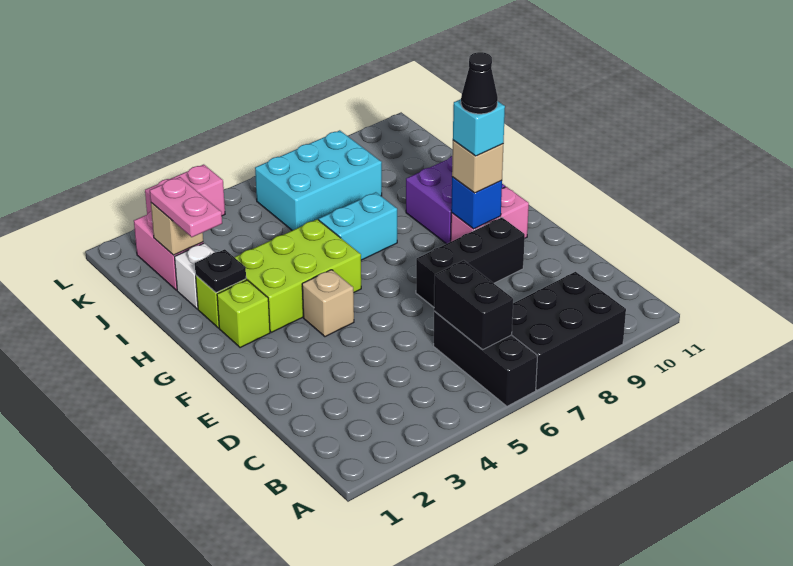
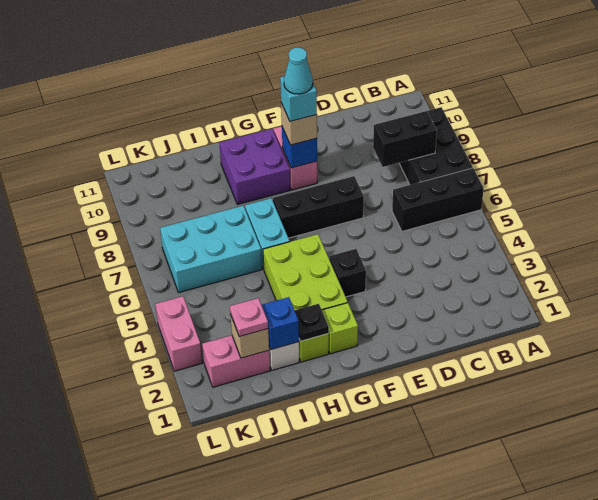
black 1x2 brick [434,260,513,350] -> black 1x2 brick moved to [373,111,437,167]
black 1x3 brick [416,217,525,307] -> black 1x3 brick turned to [273,176,364,238]
tan 1x1 brick [302,270,354,337] -> black 1x1 brick [329,249,366,297]
black 1x1 cone [461,52,498,114] -> cyan 1x1 cone [284,47,313,94]
none -> blue 1x1 brick [262,297,299,350]
pink 1x2 plate [150,177,222,237] -> pink 1x1 plate [230,298,268,337]
cyan 2x3 brick [255,130,382,231] -> cyan 2x3 brick turned to [160,206,262,292]

